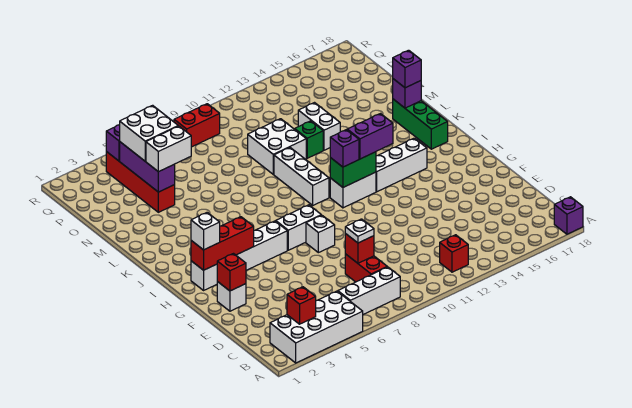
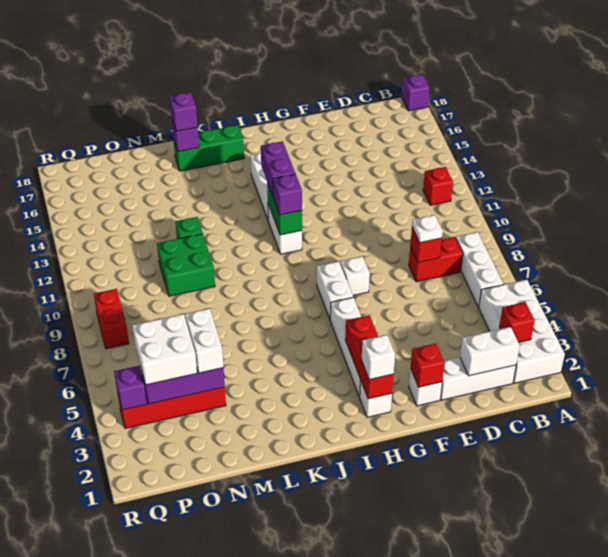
white 1x3 brick [274,148,329,205] -> white 1x3 brick moved to [440,357,516,400]
white 2x2 brick [248,119,306,174] -> green 2x2 brick [157,234,215,296]
white 1x2 brick [298,103,340,150] -> white 1x2 brick moved to [460,327,520,376]

